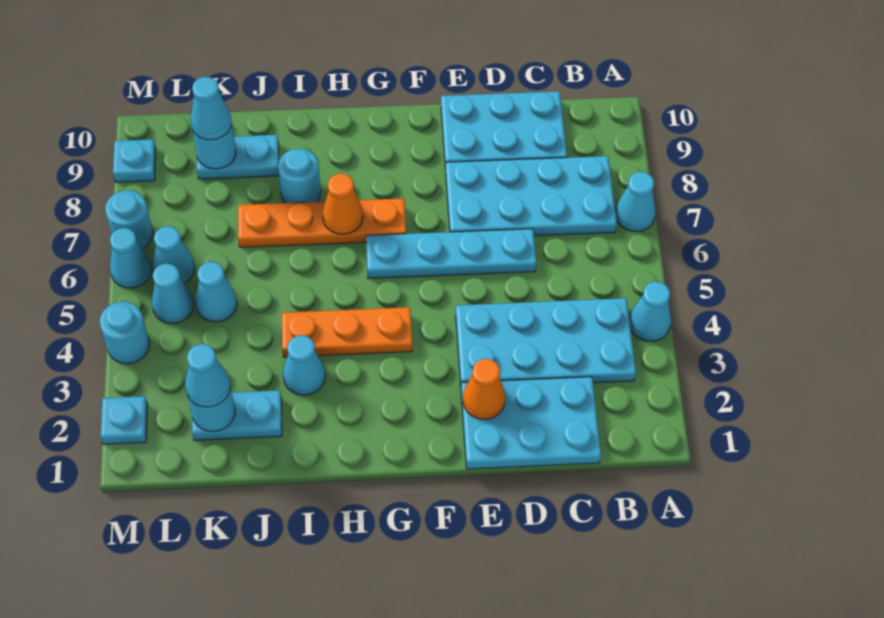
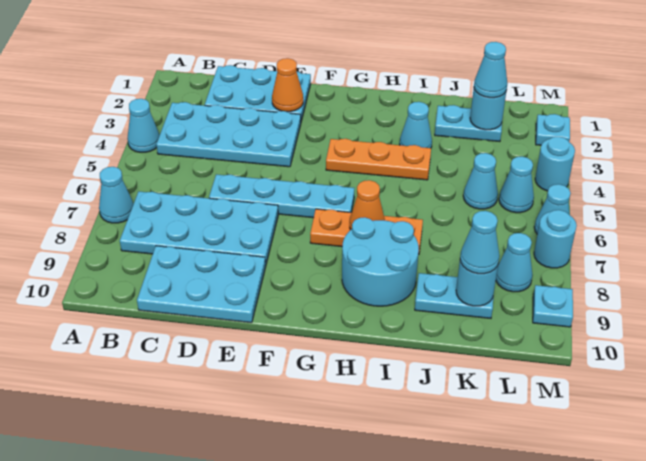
orange 1x4 plate [238,198,406,247] -> orange 1x3 plate [310,209,423,254]
cyan 1x1 round brick [278,149,321,203] -> cyan 2x2 round brick [342,217,419,306]
cyan 1x1 cone [153,226,195,283] -> cyan 1x1 cone moved to [496,233,533,292]

